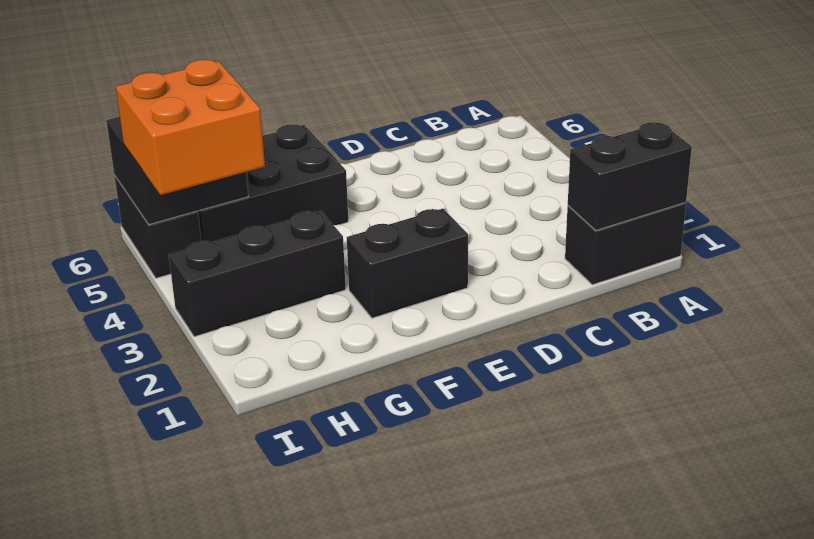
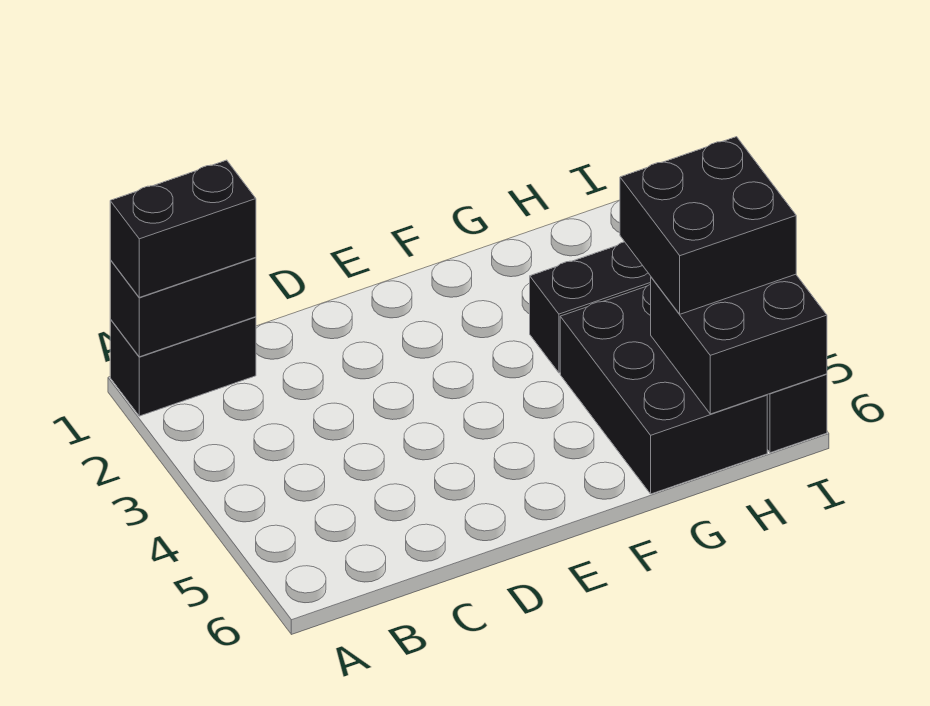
black 1x2 brick [347,209,468,318] -> black 1x2 brick moved to [110,160,256,297]
black 2x3 brick [198,124,348,242] -> black 2x3 brick turned to [560,284,767,494]
orange 2x2 brick [116,60,265,195] -> black 2x2 brick [620,137,796,314]

